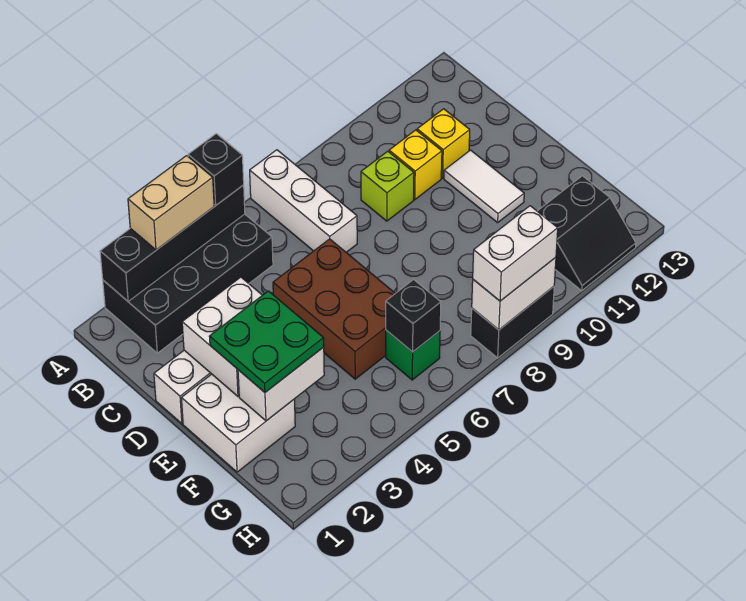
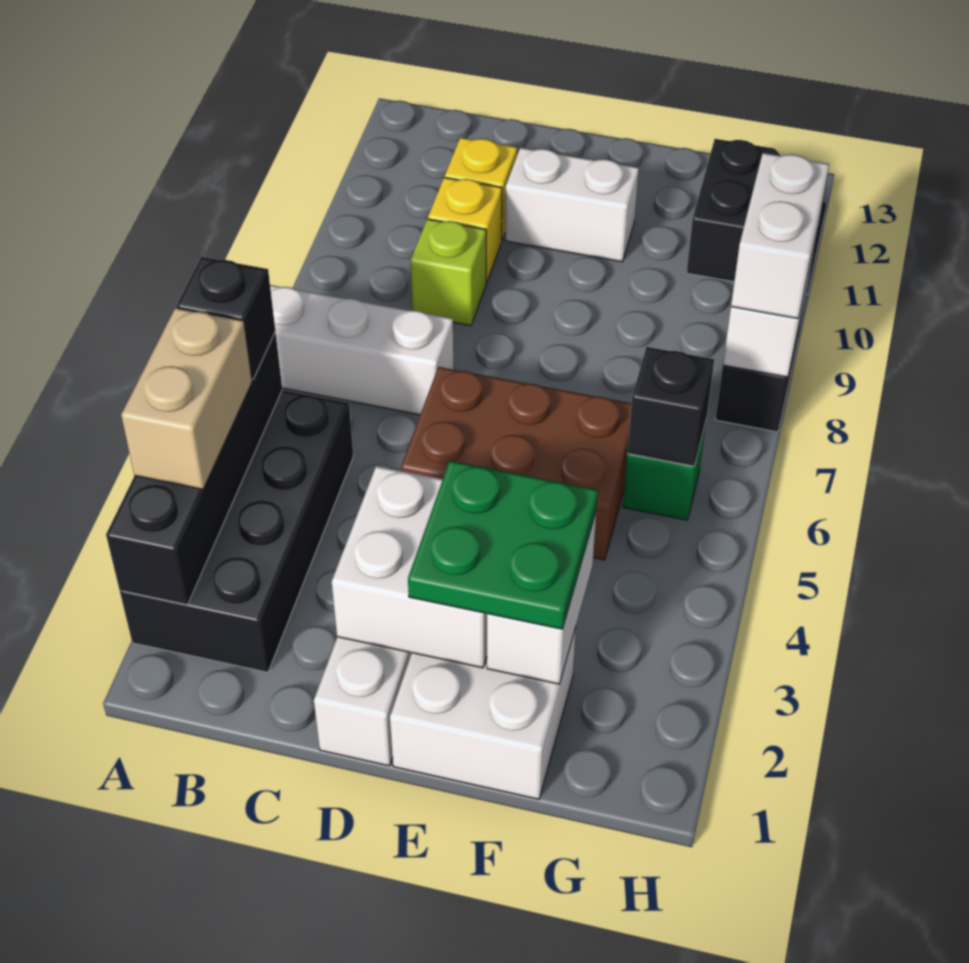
white 1x2 tile [444,150,524,223] -> white 1x2 brick [505,148,639,262]

